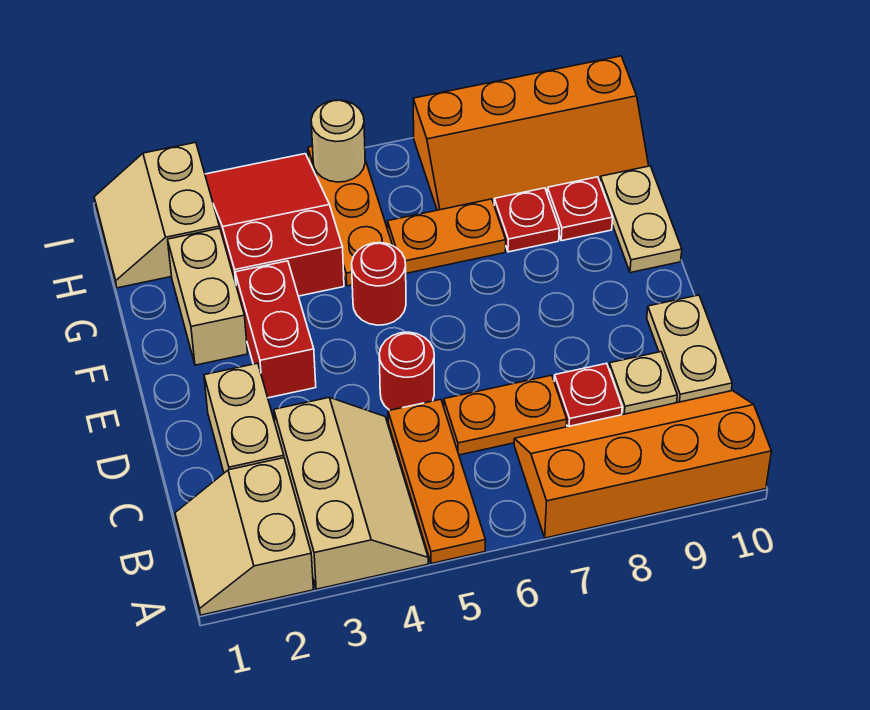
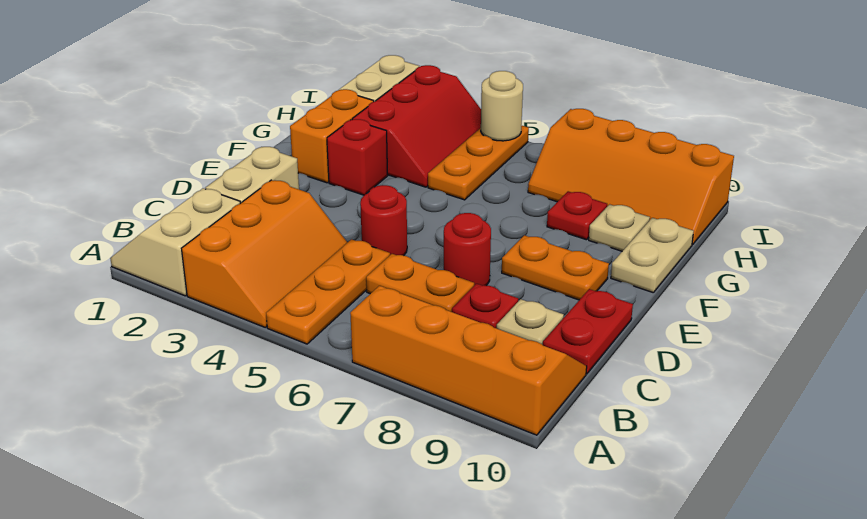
tan 2x3 slope [274,397,428,589] -> orange 2x3 slope [182,180,348,327]
tan 1x2 plate [647,295,732,403] -> red 1x2 plate [543,289,633,374]
red 1x2 brick [235,261,316,398] -> red 1x1 brick [327,119,388,195]
tan 1x2 brick [168,228,248,365] -> orange 1x2 brick [290,89,374,183]
red 1x1 round brick [352,243,406,325] -> red 1x1 round brick moved to [444,213,491,286]
red 2x3 slope [205,154,344,296] -> red 2x3 slope turned to [352,65,481,187]
orange 1x2 plate [388,199,506,273] -> orange 1x2 plate moved to [502,235,609,300]
red 1x1 plate [547,177,613,241] -> tan 1x1 plate [589,204,650,251]

